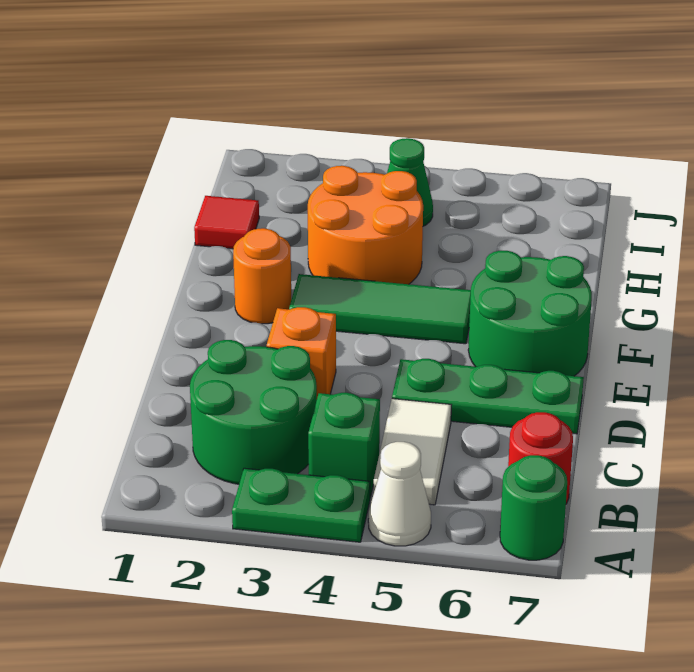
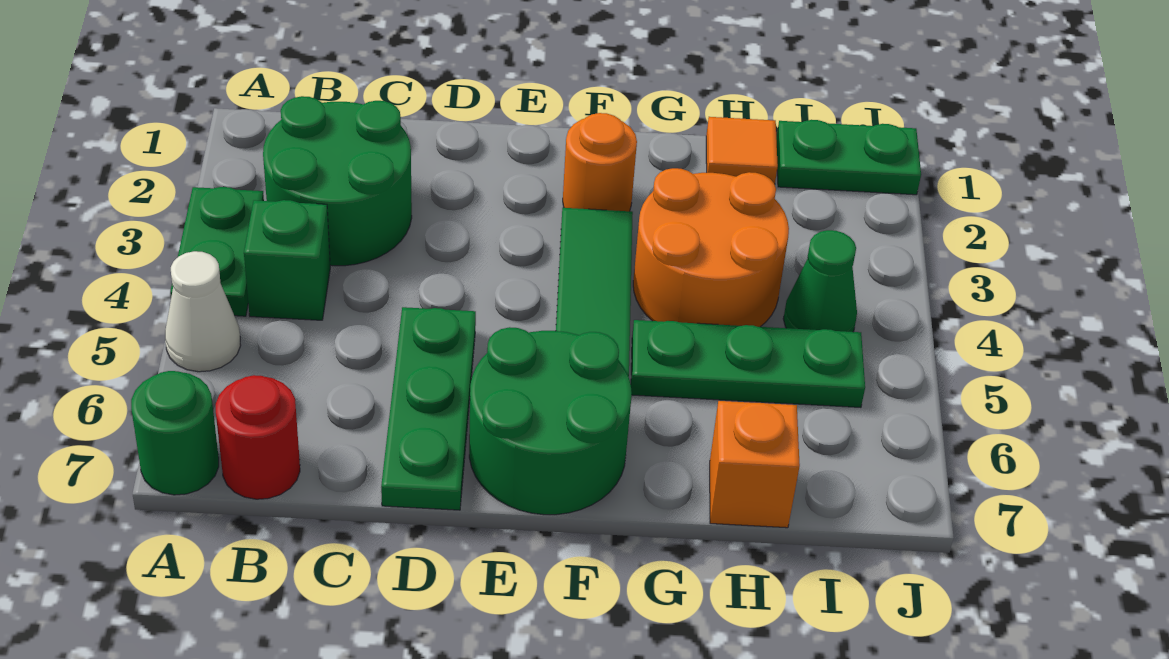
white 1x2 tile [374,399,451,505] -> none
orange 1x1 brick [267,307,336,397] -> orange 1x1 brick moved to [710,401,800,528]
none -> green 1x3 plate [631,320,865,408]
red 1x1 tile [194,196,259,249] -> orange 1x1 tile [706,117,778,184]
none -> green 1x2 plate [776,120,921,195]

